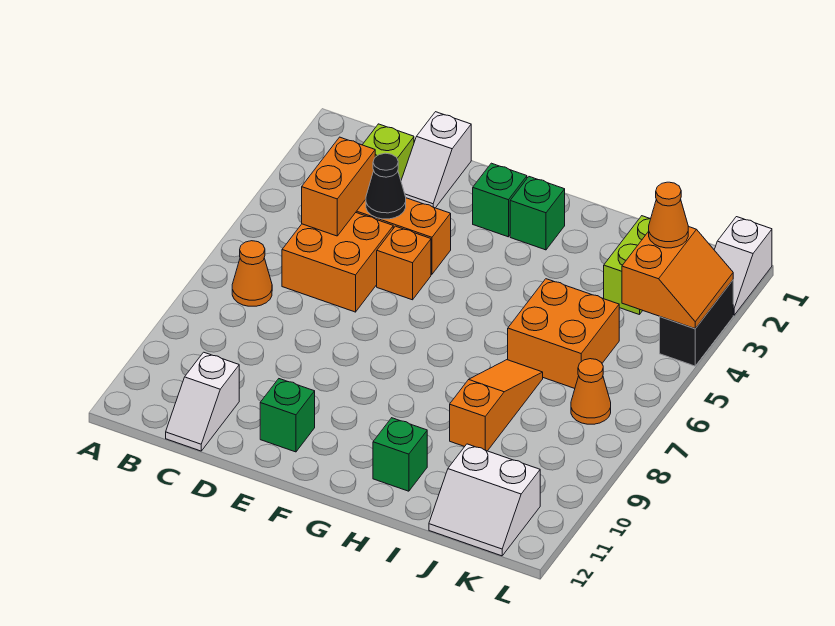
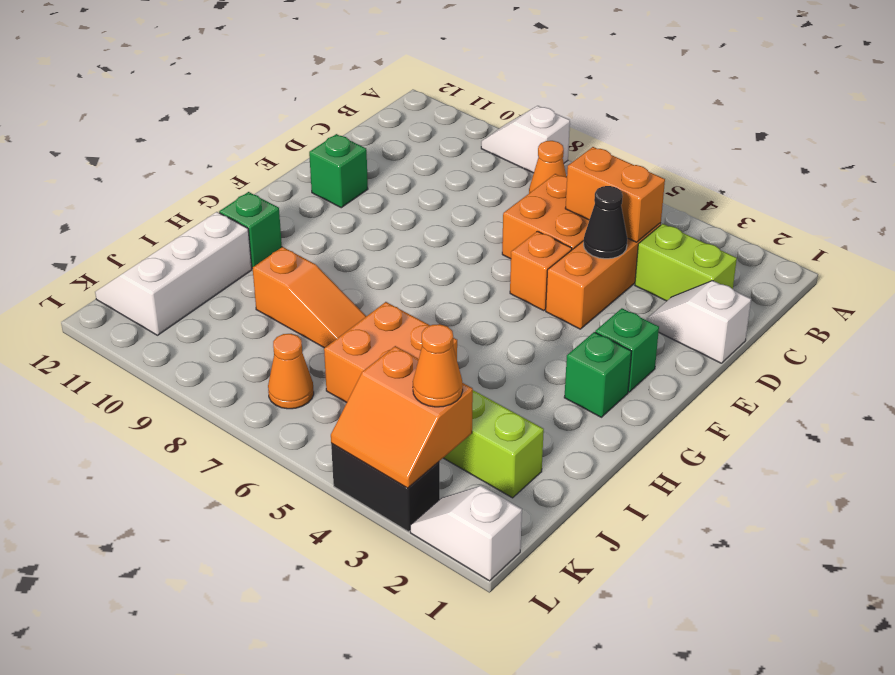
white 1x2 slope [166,352,239,451] -> white 1x2 slope moved to [481,106,570,173]
white 2x2 slope [429,444,540,556] -> white 2x3 slope [95,212,252,335]

